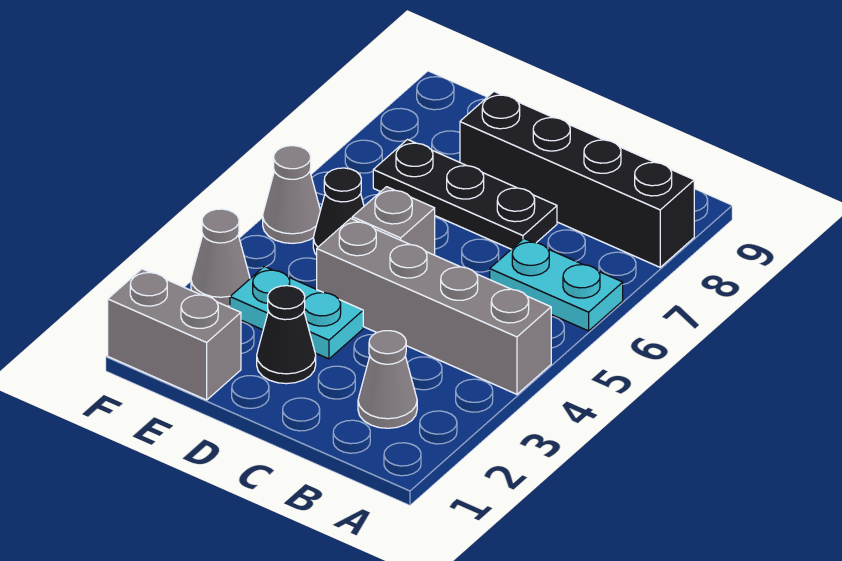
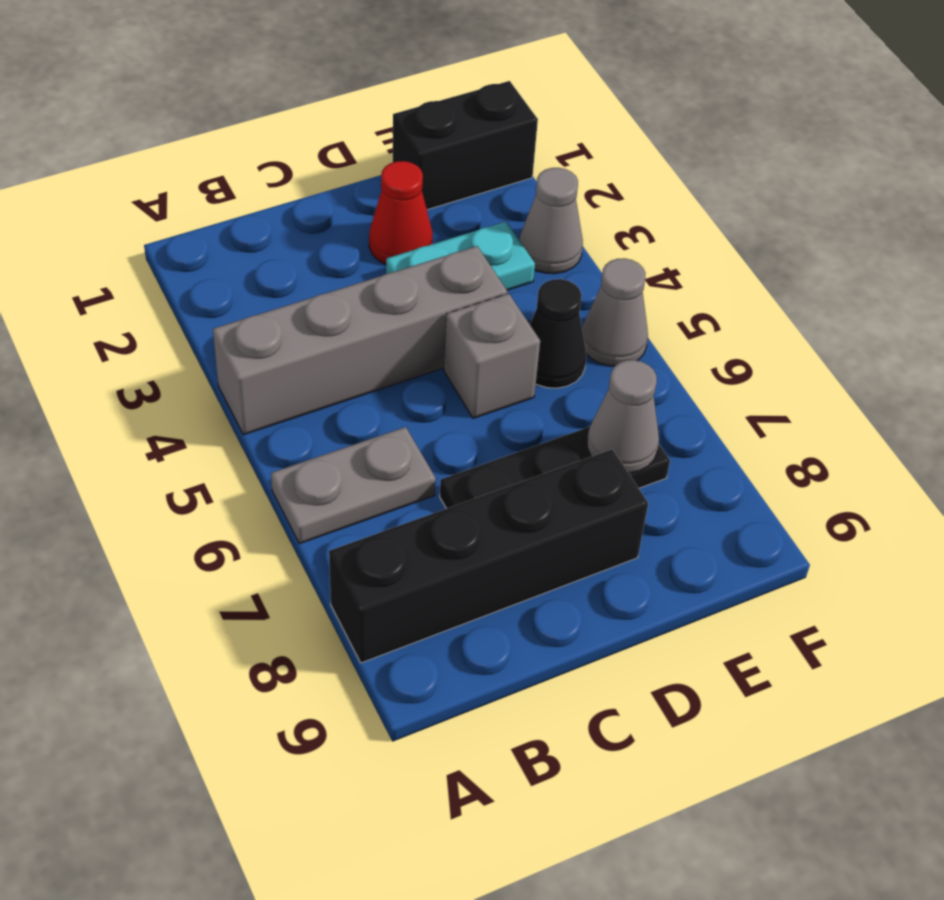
cyan 1x2 plate [490,239,623,331] -> grey 1x2 plate [271,427,436,544]
grey 1x1 cone [358,331,417,428] -> grey 1x1 cone moved to [587,360,659,473]
black 1x1 cone [257,286,316,384] -> red 1x1 cone [369,161,433,265]
grey 1x2 brick [108,269,241,400] -> black 1x2 brick [393,81,538,210]

